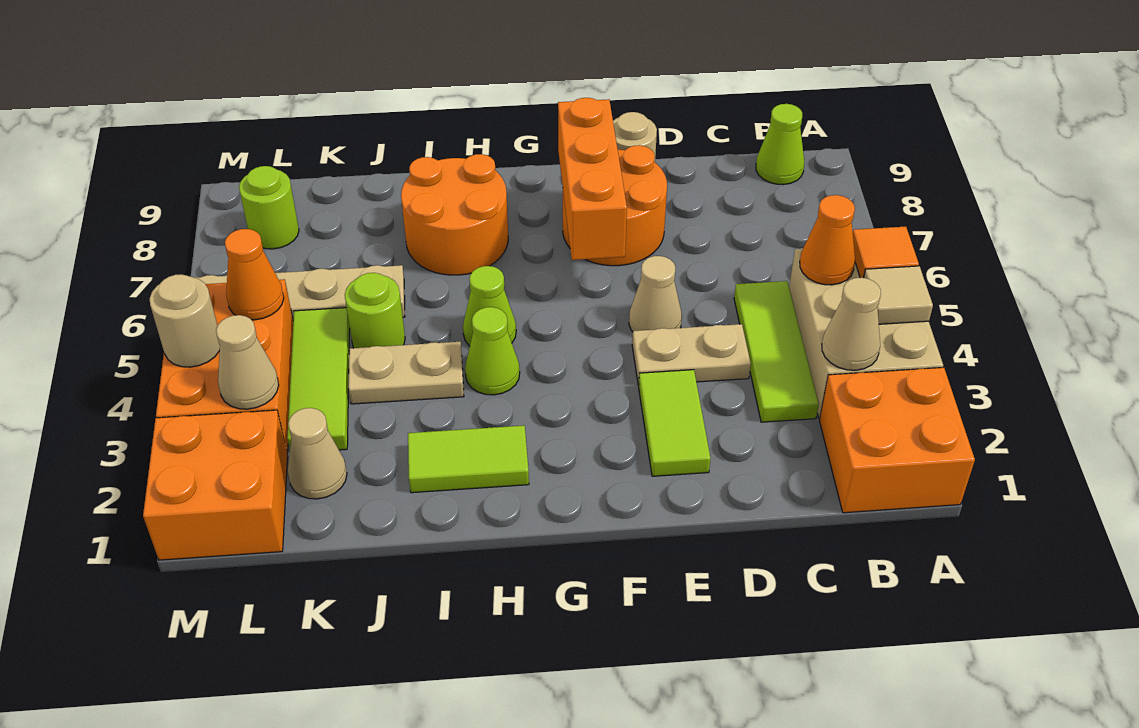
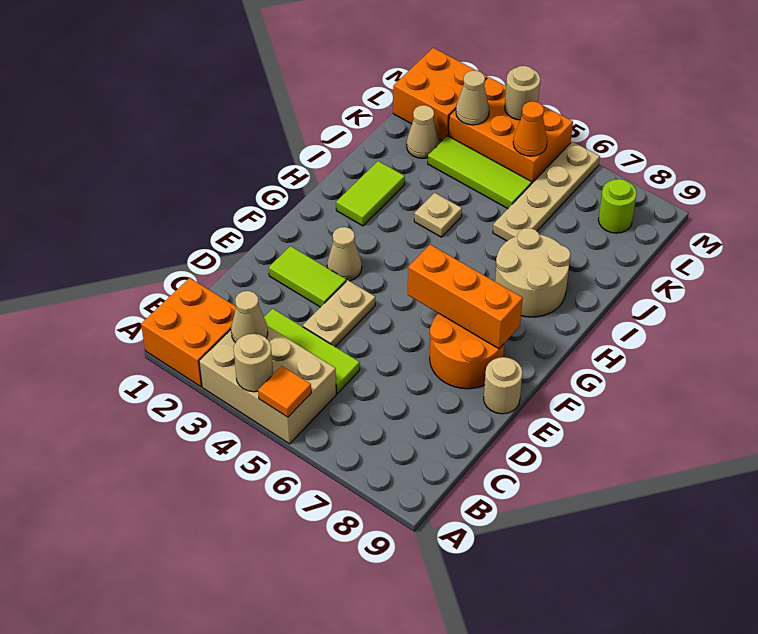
tan 1x1 tile [864,266,933,324] -> tan 1x1 round brick [234,334,273,392]
orange 1x1 cone [800,195,855,285] -> none
lime 1x1 cone [756,104,804,185] -> none
tan 1x1 cone [629,256,682,332] -> tan 1x1 cone moved to [327,227,362,281]
lime 1x1 cone [465,307,520,395] -> none
lime 1x1 cone [463,266,516,346] -> none
orange 2x2 round brick [401,154,508,275] -> tan 2x2 round brick [495,228,571,317]
tan 1x2 plate [349,342,464,404] -> tan 1x1 plate [414,193,462,237]
lime 1x1 round brick [345,273,405,348] -> none

